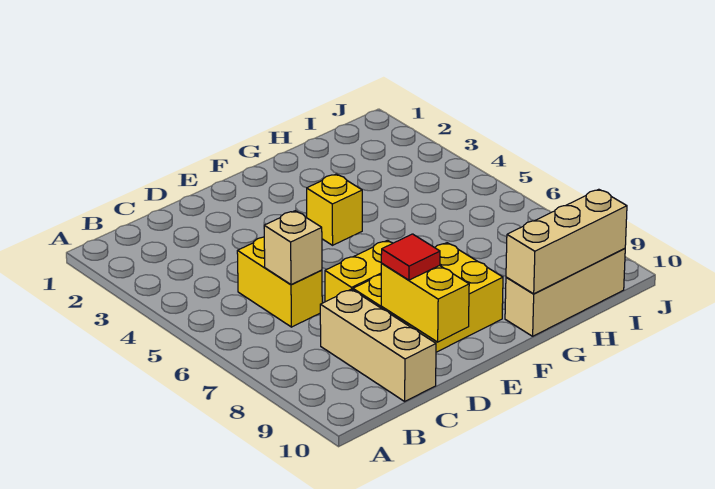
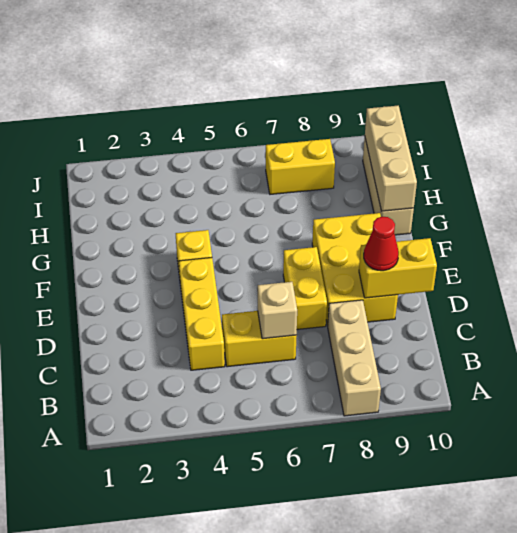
none -> yellow 1x3 brick [179,258,225,370]
tan 1x3 brick [320,289,436,401] -> tan 1x3 brick turned to [328,300,381,416]
red 1x1 tile [381,234,440,280] -> red 1x1 cone [364,217,399,271]
none -> yellow 1x2 brick [266,139,335,194]

